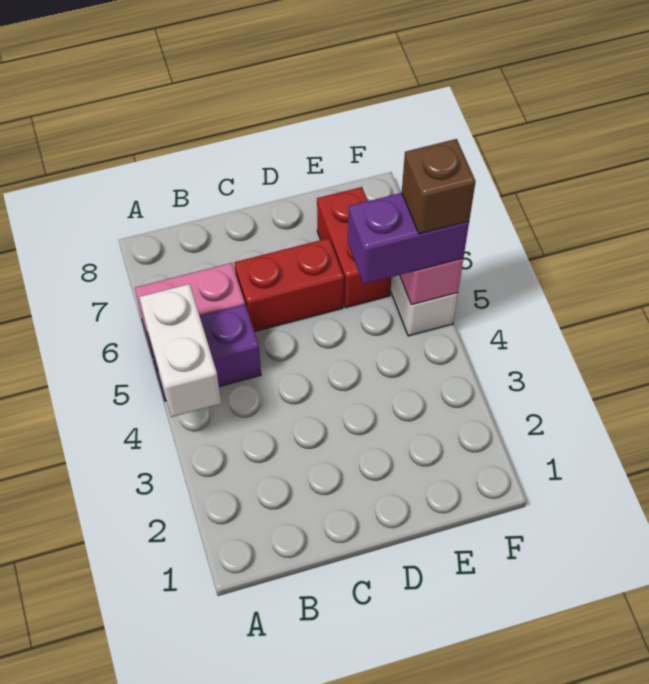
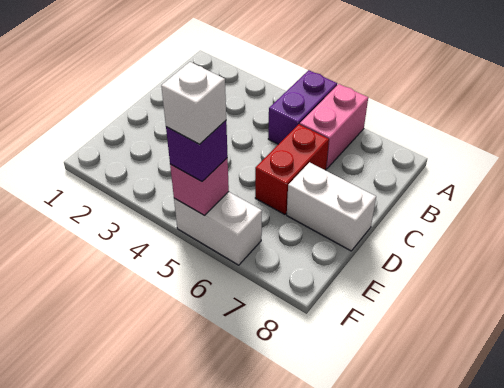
white 1x2 brick [139,284,221,417] -> white 1x2 brick moved to [287,162,376,251]
purple 1x2 brick [348,193,469,284] -> purple 1x1 brick [166,121,228,181]
red 1x2 brick [317,187,392,308] -> none
brown 1x1 brick [402,139,476,234] -> white 1x1 brick [161,62,226,144]

